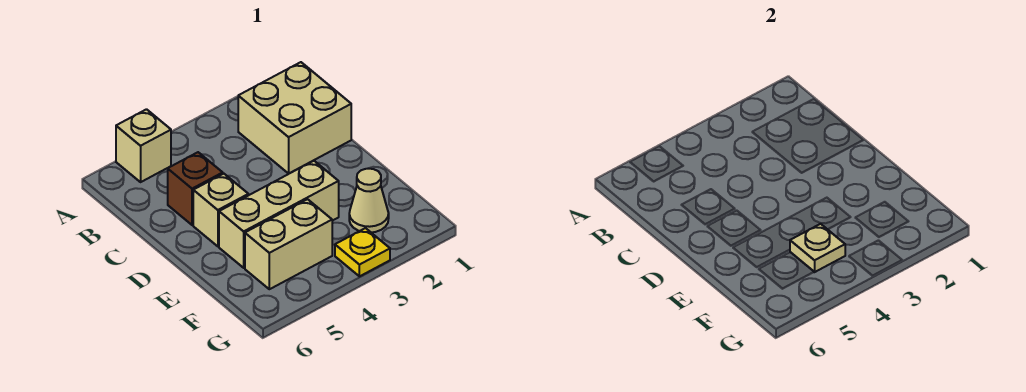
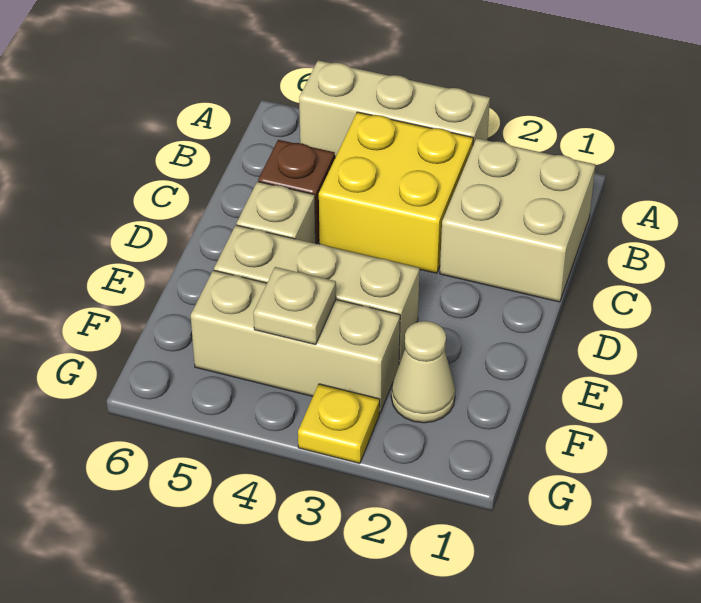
tan 1x1 brick [116,109,171,182] -> tan 1x3 brick [299,60,490,158]
none -> yellow 2x2 brick [319,112,473,273]
tan 1x2 brick [245,199,332,289] -> tan 1x3 brick [191,270,400,413]

